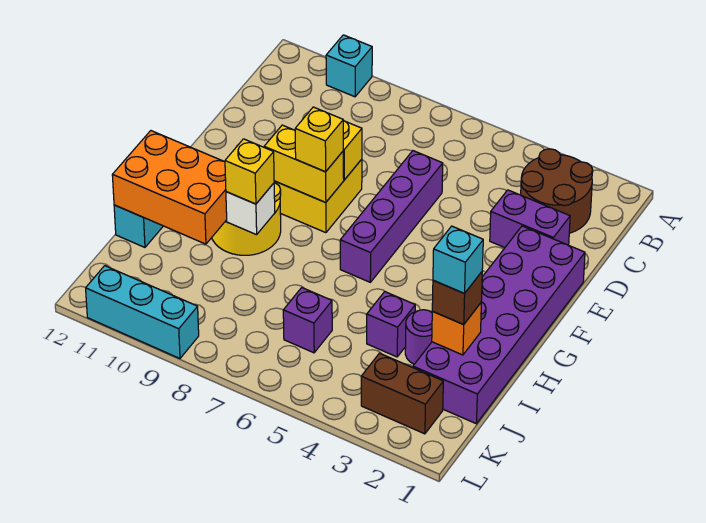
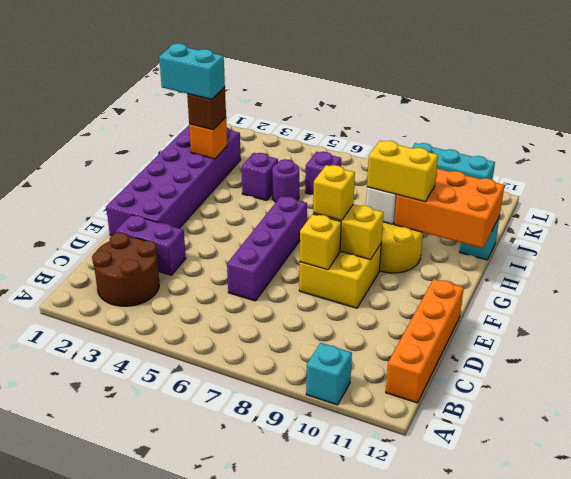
none -> orange 1x4 brick [386,279,464,403]
yellow 1x1 brick [225,139,274,204] -> yellow 1x2 brick [367,141,438,202]
cyan 1x1 brick [433,226,483,293] -> cyan 1x2 brick [159,43,225,99]
purple 1x1 round brick [405,310,432,364] -> purple 1x1 round brick moved to [272,159,299,202]
brown 1x2 brick [361,353,443,434] -> none

